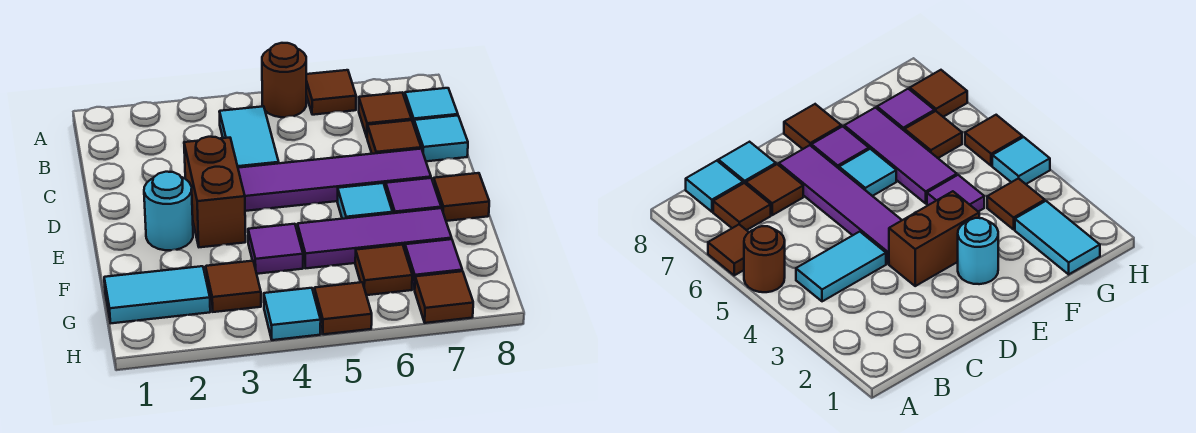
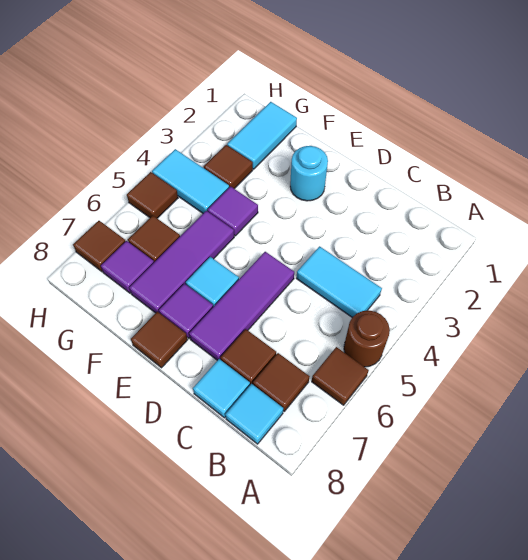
brown 1x2 brick [184,137,246,247] -> none
purple 1x4 tile [238,149,431,211] -> purple 1x3 tile [189,252,294,360]
cyan 1x1 tile [264,288,321,340] -> cyan 1x2 tile [152,149,229,213]

